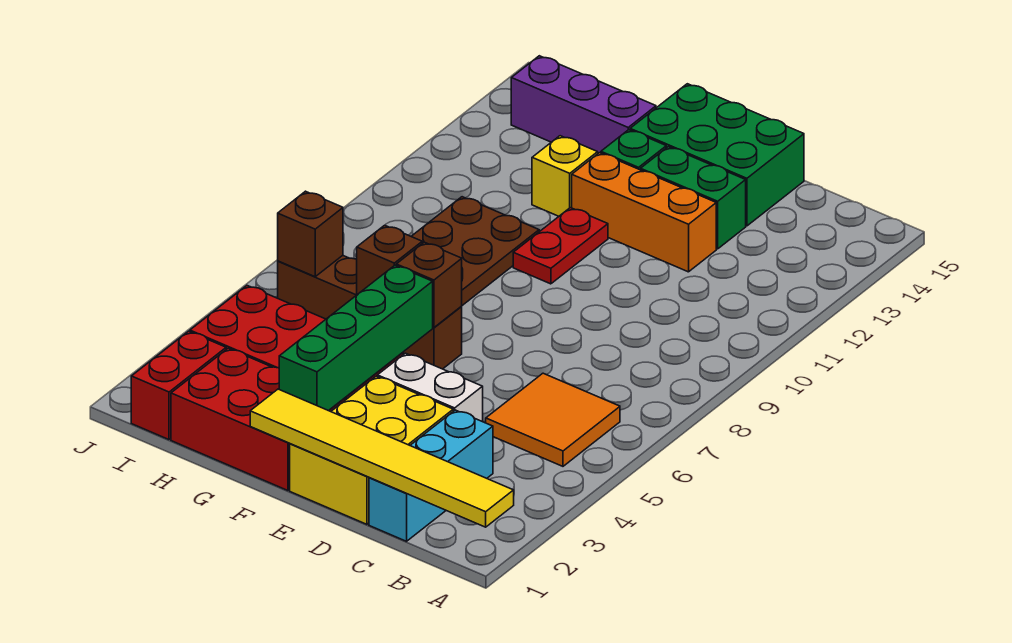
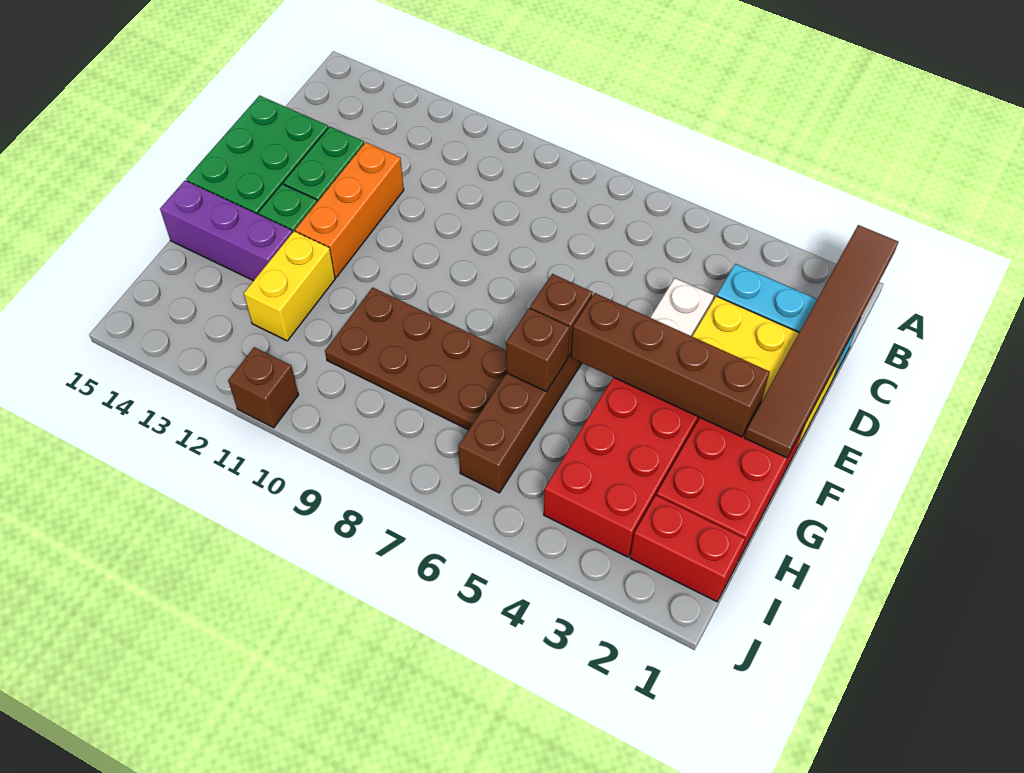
yellow 1x6 tile [250,389,514,527] -> brown 1x6 tile [744,225,898,458]
orange 2x2 tile [486,373,620,466] -> none
green 1x4 brick [279,265,433,411] -> brown 1x4 brick [571,293,770,437]
red 1x2 plate [513,208,608,284] -> none
yellow 1x1 brick [532,136,598,216] -> yellow 1x2 brick [244,231,335,341]
purple 1x3 brick [511,56,656,153] -> purple 1x3 brick turned to [160,181,293,281]
brown 1x1 brick [278,191,343,277] -> brown 1x1 brick moved to [228,347,299,428]

